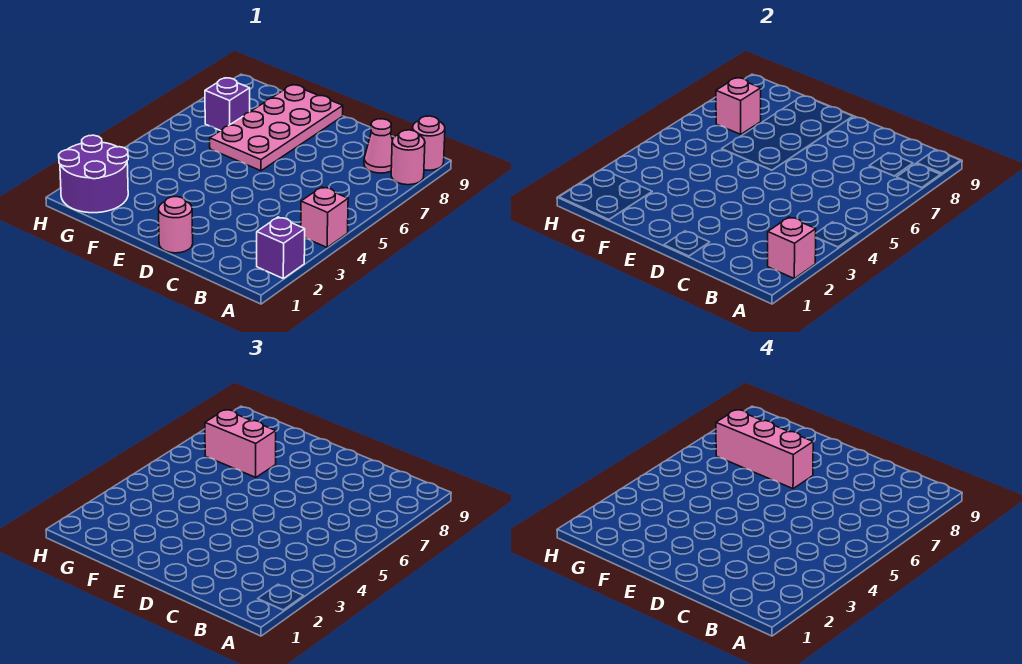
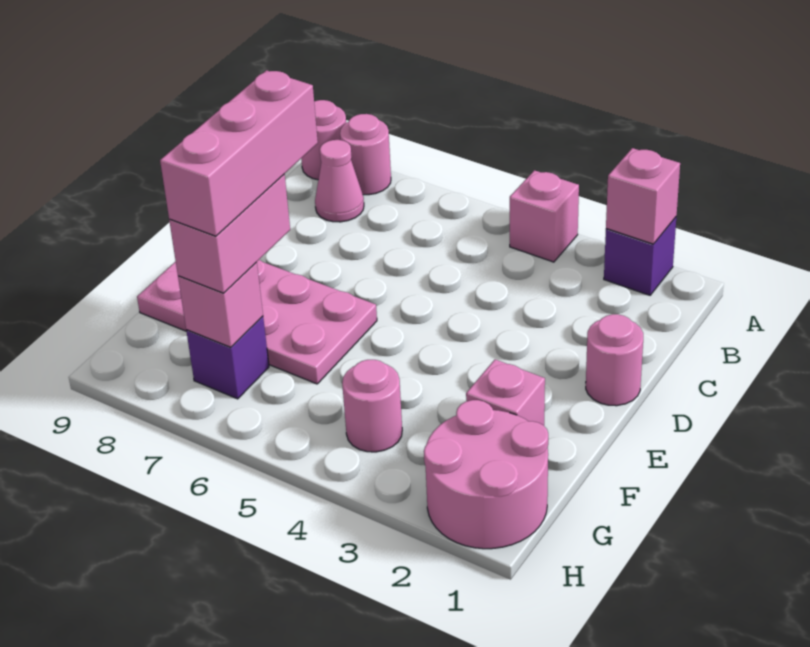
none -> pink 1x1 brick [466,359,545,426]
purple 2x2 round brick [59,135,128,213] -> pink 2x2 round brick [424,400,548,549]
none -> pink 1x1 round brick [342,360,402,452]

